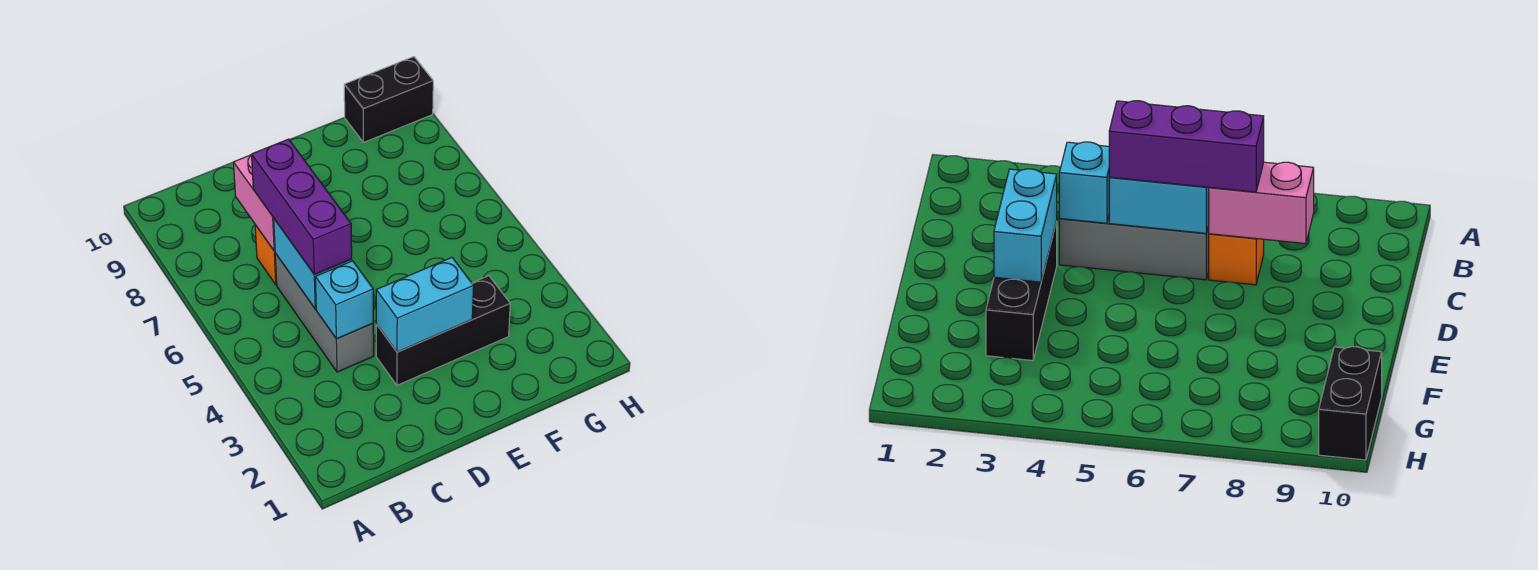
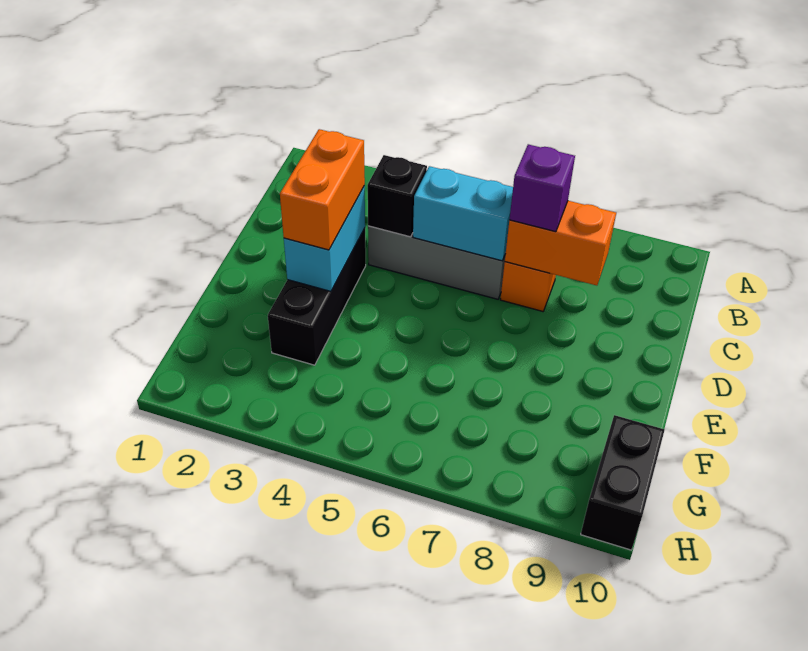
cyan 1x1 brick [315,261,373,339] -> black 1x1 brick [368,155,427,237]
purple 1x3 brick [252,139,352,275] -> purple 1x1 brick [509,144,575,232]
pink 1x2 brick [233,155,275,251] -> orange 1x2 brick [505,201,616,285]
none -> orange 1x2 brick [280,129,365,250]

